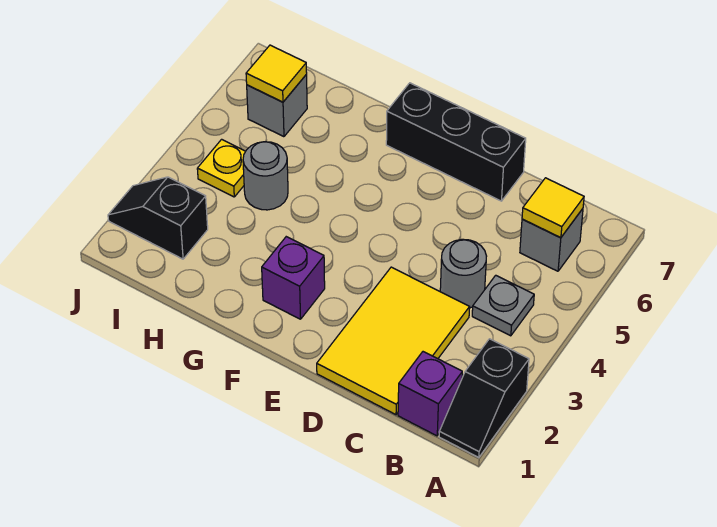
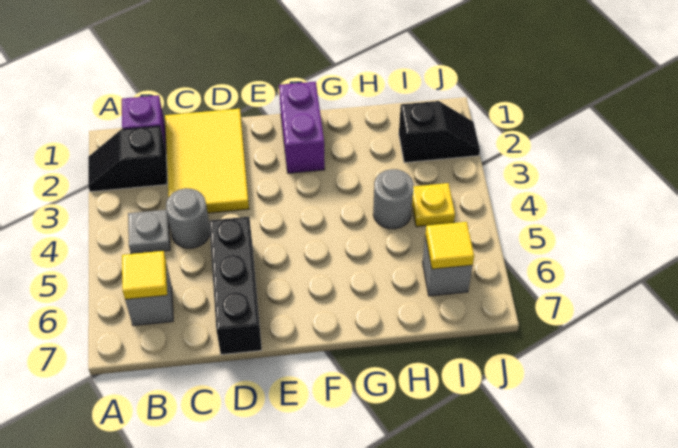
black 1x2 slope [439,339,529,458] -> black 1x2 slope turned to [88,126,167,192]
black 1x3 brick [386,83,526,201] -> black 1x3 brick turned to [209,217,262,355]
purple 1x1 brick [262,237,325,319] -> purple 1x2 brick [279,82,325,173]

